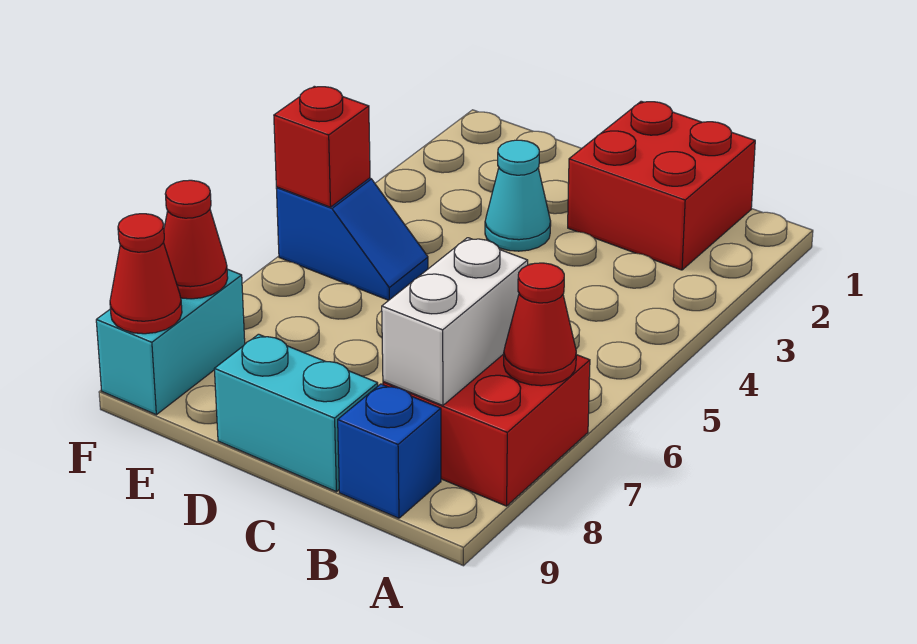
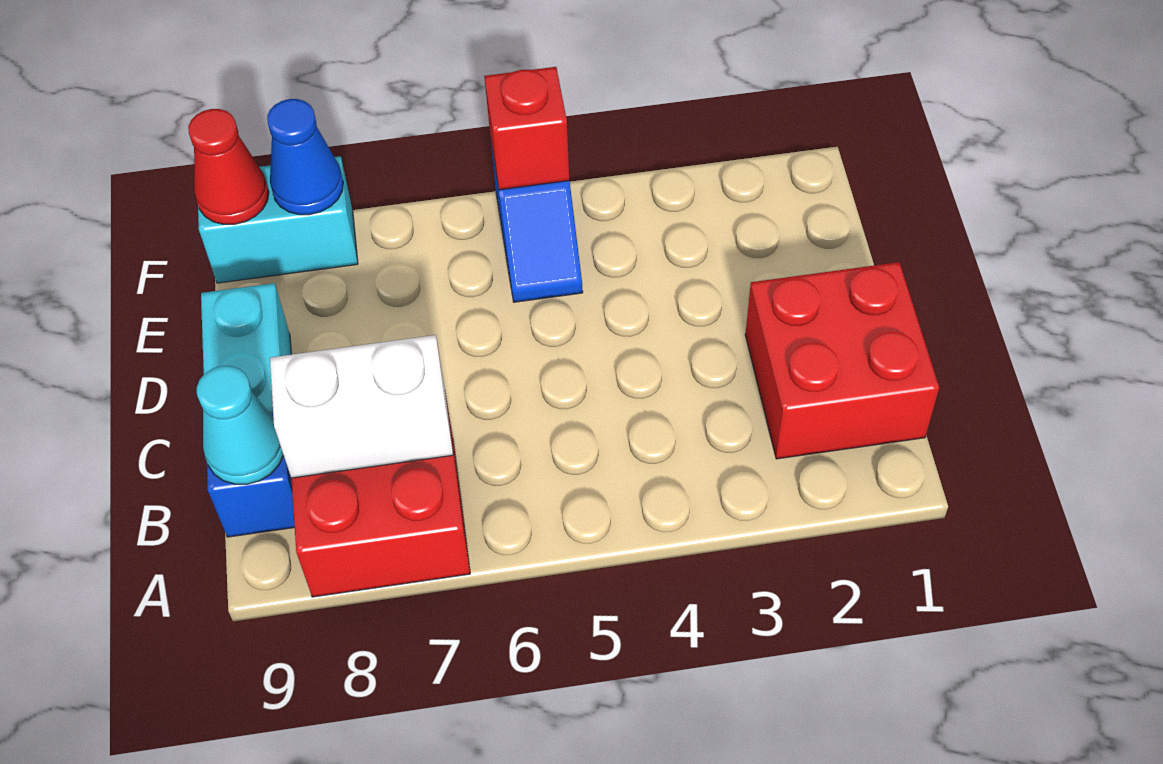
red 1x1 cone [504,263,576,386] -> none
cyan 1x1 cone [485,140,551,251] -> cyan 1x1 cone moved to [197,366,284,484]
red 1x1 cone [163,180,228,299] -> blue 1x1 cone [267,99,343,215]

